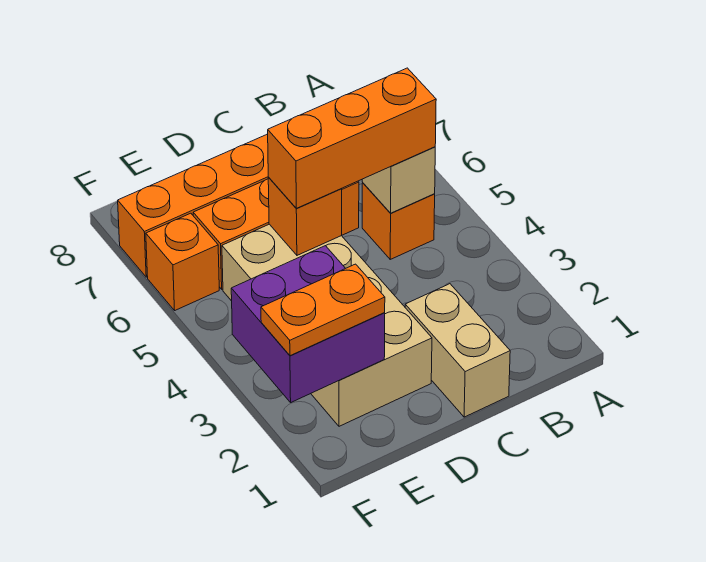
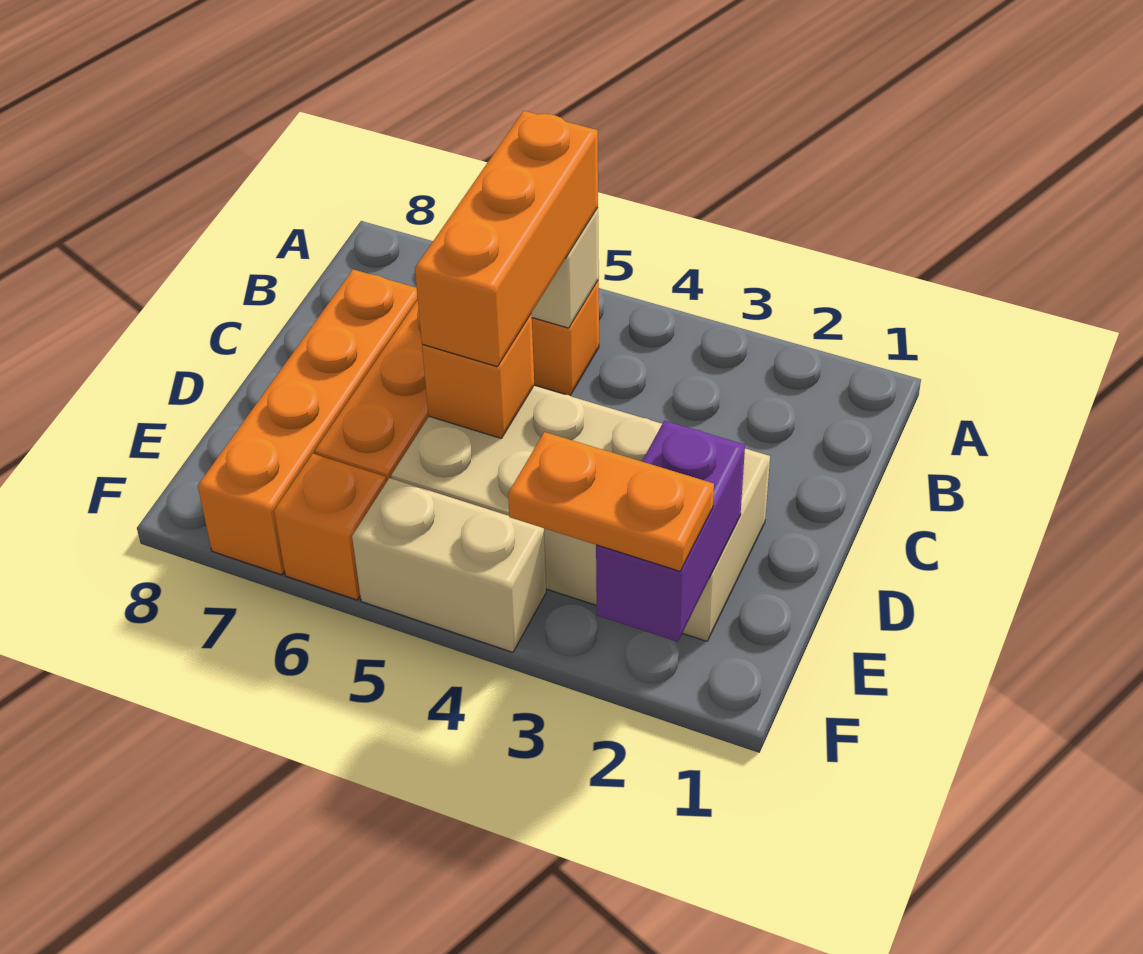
tan 1x2 brick [405,284,510,417] -> tan 1x2 brick moved to [352,478,546,652]
purple 2x2 brick [231,246,385,402] -> purple 1x2 brick [596,421,745,642]
orange 1x2 plate [261,264,385,356] -> orange 1x2 plate turned to [508,432,714,571]

